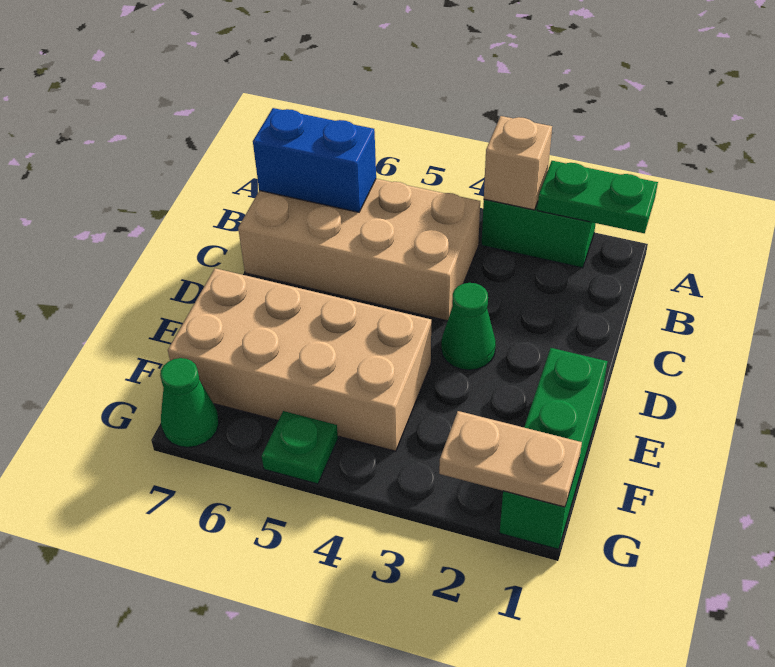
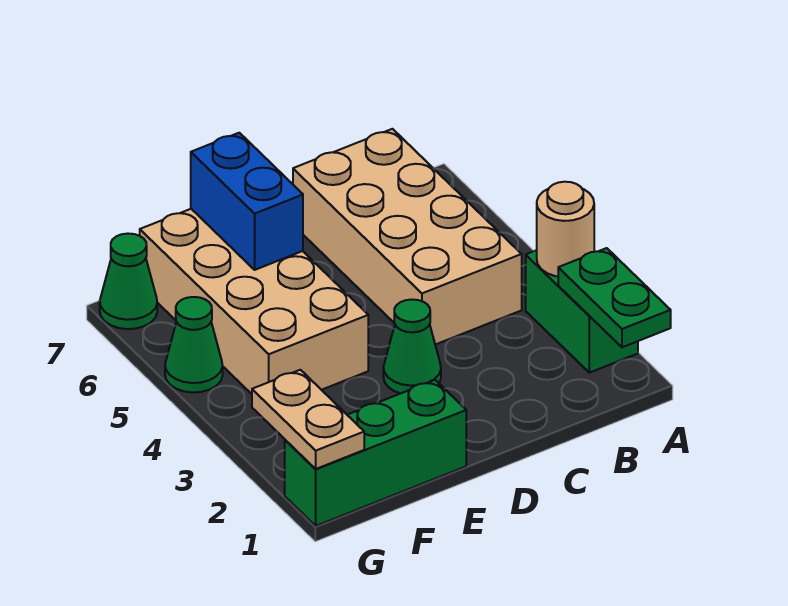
tan 1x1 brick [484,116,552,210] -> tan 1x1 round brick [537,182,594,276]
blue 1x2 brick [253,108,376,212] -> blue 1x2 brick moved to [191,133,303,270]
green 1x1 plate [262,411,338,484] -> green 1x1 cone [165,297,223,393]

